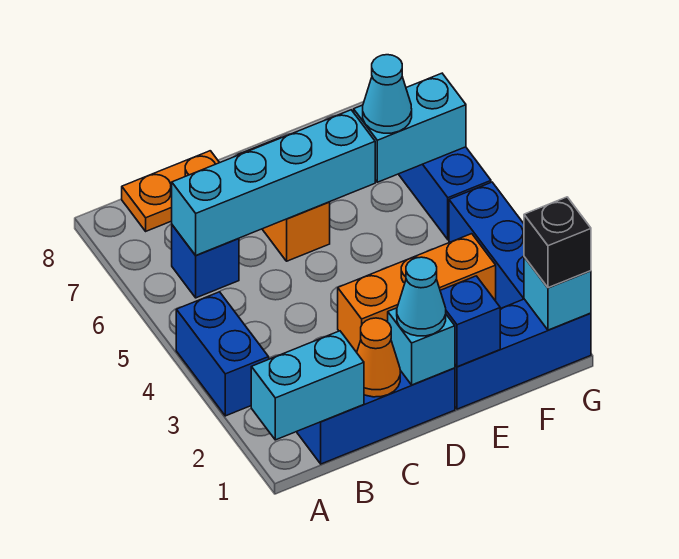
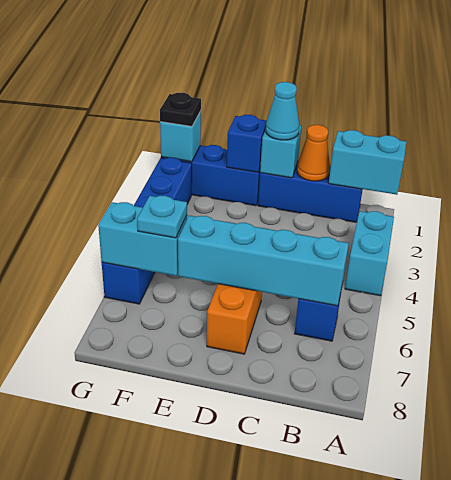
blue 1x2 brick [176,292,269,416] -> cyan 1x2 brick [345,211,394,296]
orange 1x2 plate [122,151,219,231] -> none
orange 1x3 brick [338,234,496,352] -> none
cyan 1x1 cone [363,55,412,133] -> cyan 1x1 plate [137,196,187,238]
black 1x1 brick [524,197,591,288] -> black 1x1 plate [160,93,201,126]

